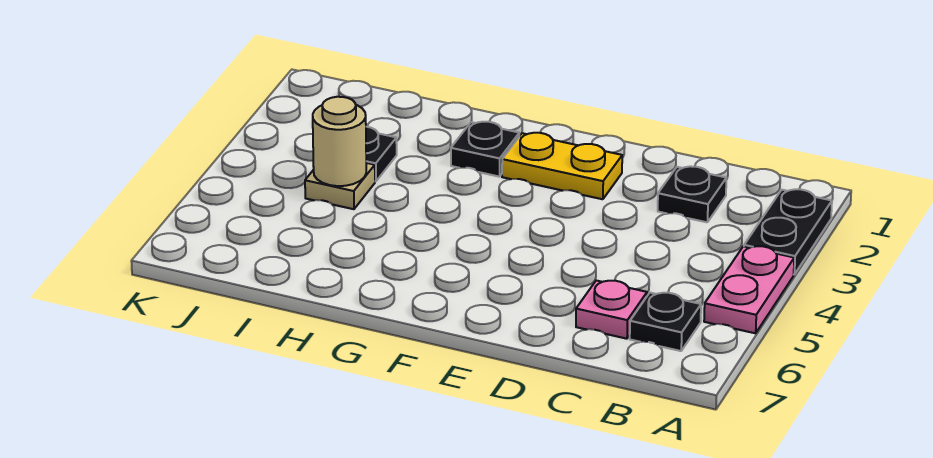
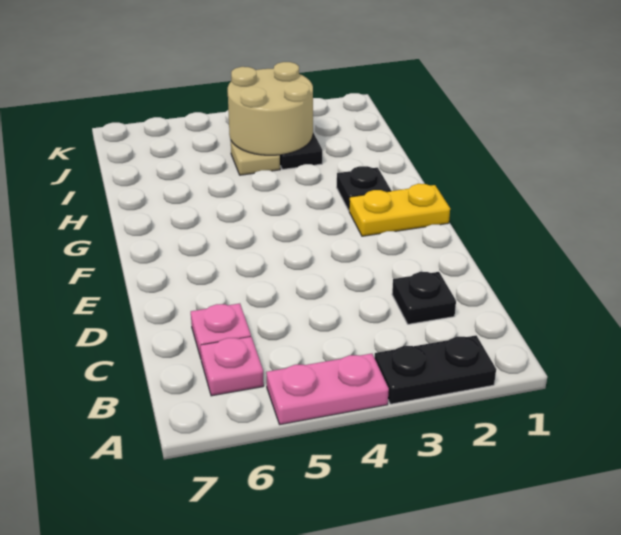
black 1x1 plate [630,292,701,351] -> pink 1x1 plate [200,337,264,396]
yellow 1x2 plate [502,133,622,199] -> yellow 1x2 plate turned to [349,184,450,236]
tan 1x1 round brick [313,97,366,186] -> tan 2x2 round brick [228,62,313,155]

